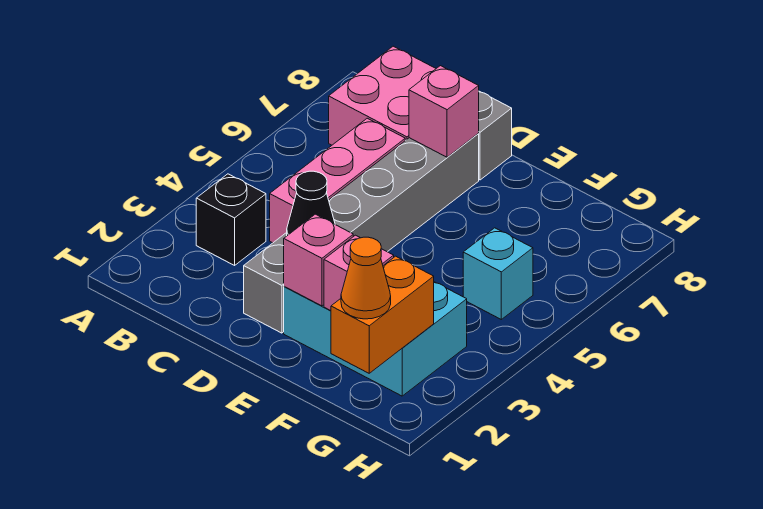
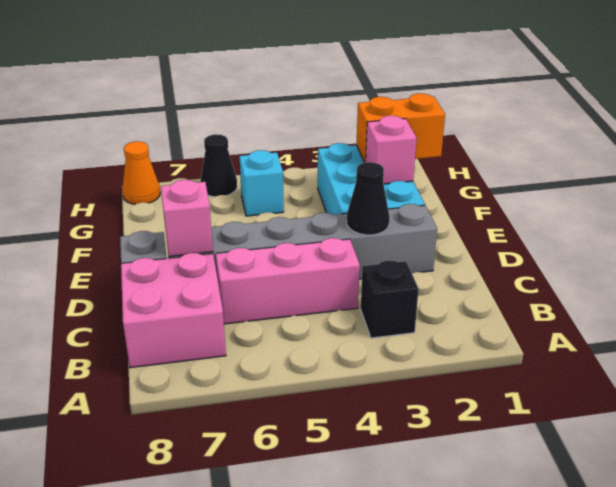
pink 1x1 brick [284,214,353,306] -> none
orange 1x1 cone [341,237,391,319] -> orange 1x1 cone moved to [122,141,160,204]
none -> black 1x1 cone [200,134,237,197]

